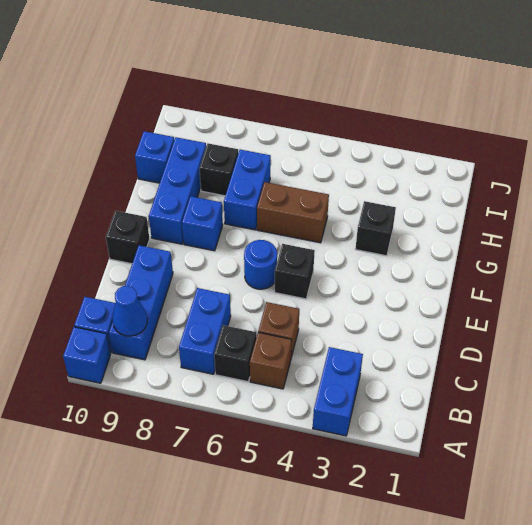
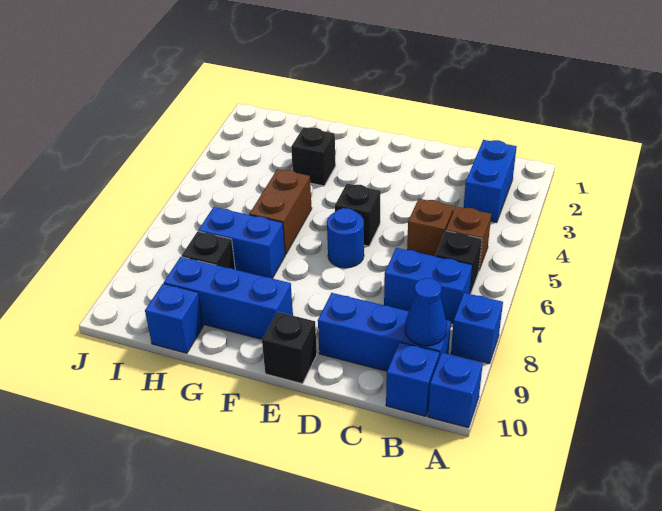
blue 1x2 brick [313,347,363,436] -> blue 1x2 brick turned to [464,140,517,223]
blue 1x1 brick [182,196,223,251] -> blue 1x1 brick moved to [451,293,503,364]

